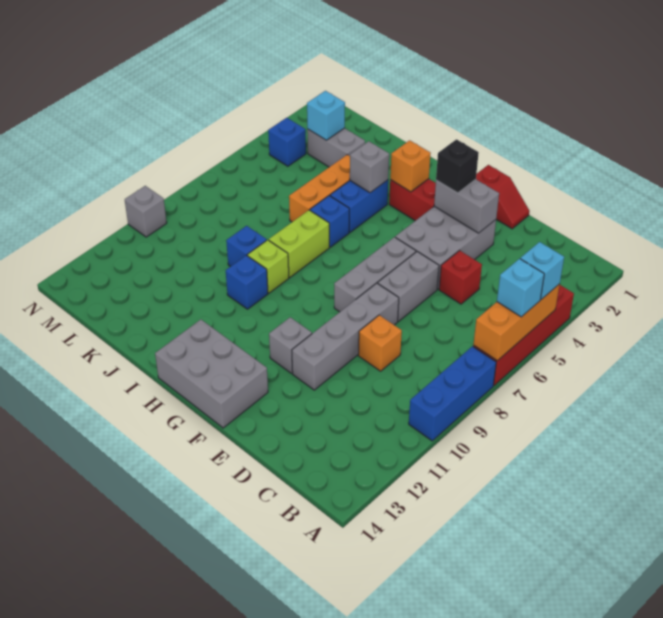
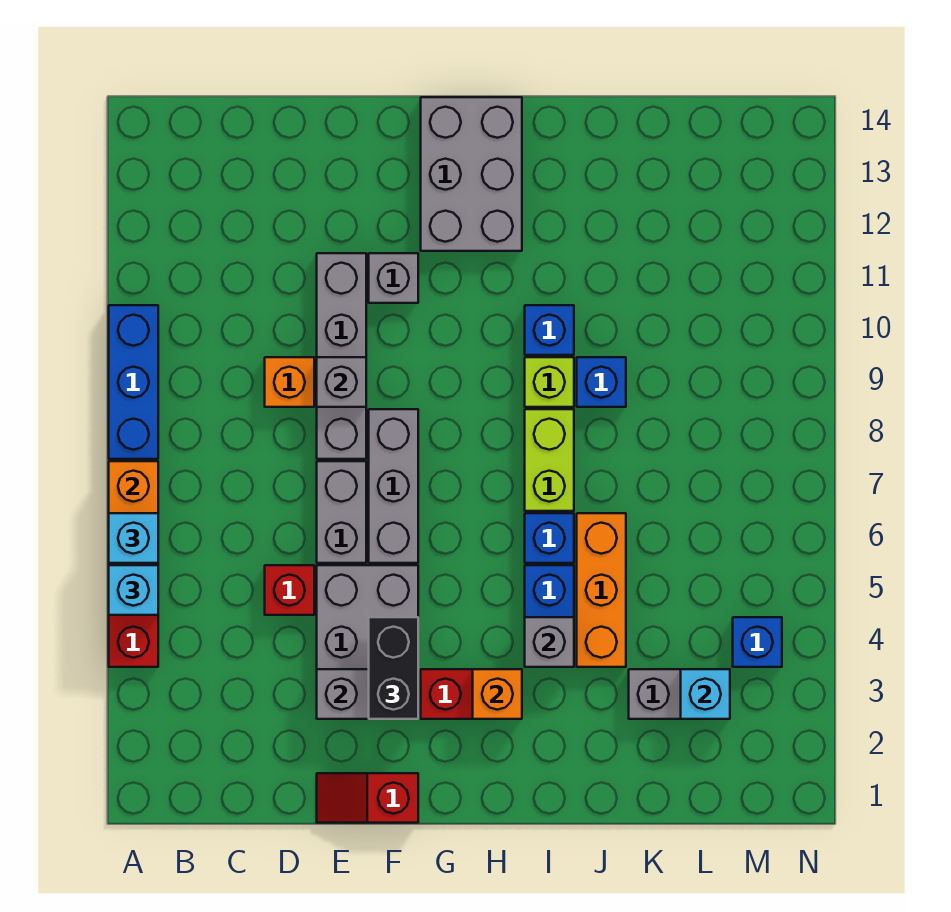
black 1x1 brick [436,139,479,193] -> black 1x2 brick [369,617,418,719]
grey 2x3 brick [155,320,268,428] -> grey 2x3 brick turned to [421,97,522,251]
grey 1x1 brick [125,186,167,237] -> grey 1x1 brick moved to [317,357,366,407]

